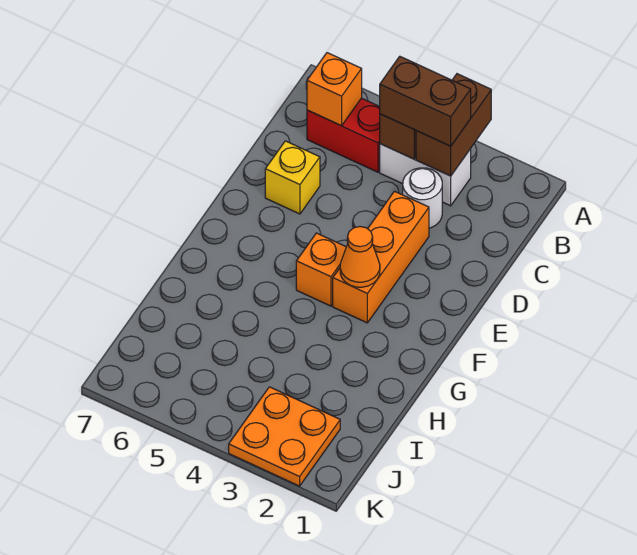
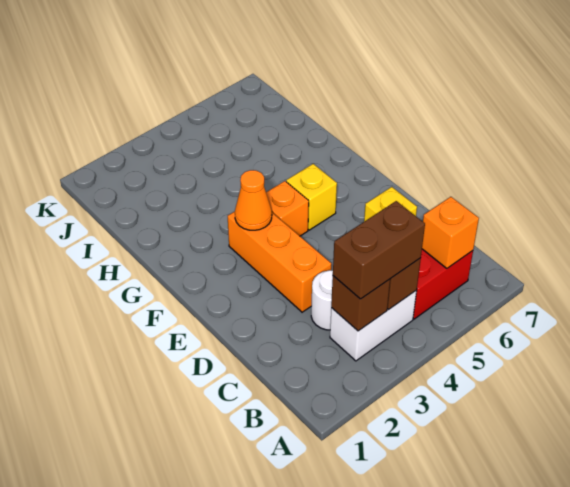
brown 1x2 brick [416,74,491,176] -> brown 1x1 brick [331,276,390,331]
none -> yellow 1x1 brick [286,164,337,230]
orange 2x2 plate [229,387,340,486] -> none

